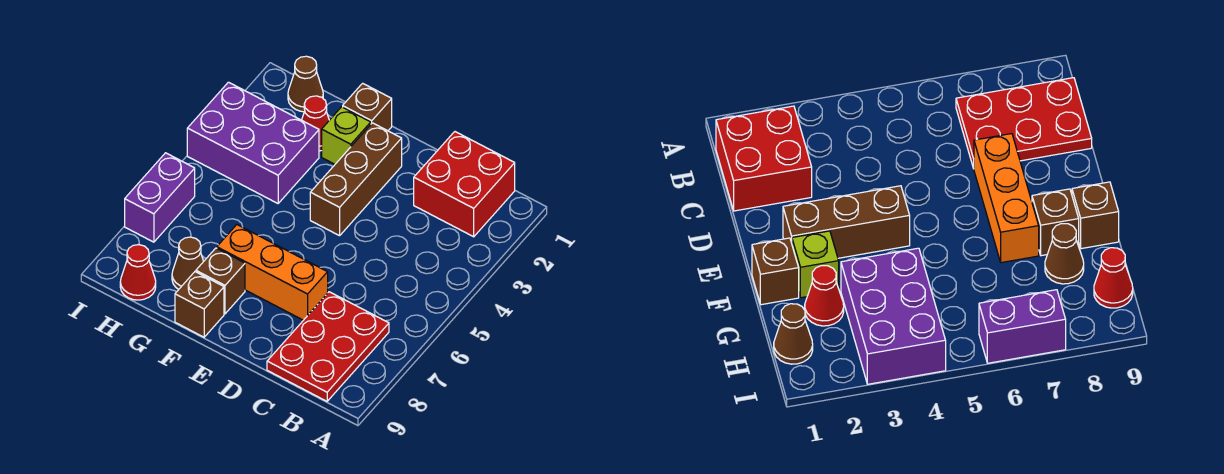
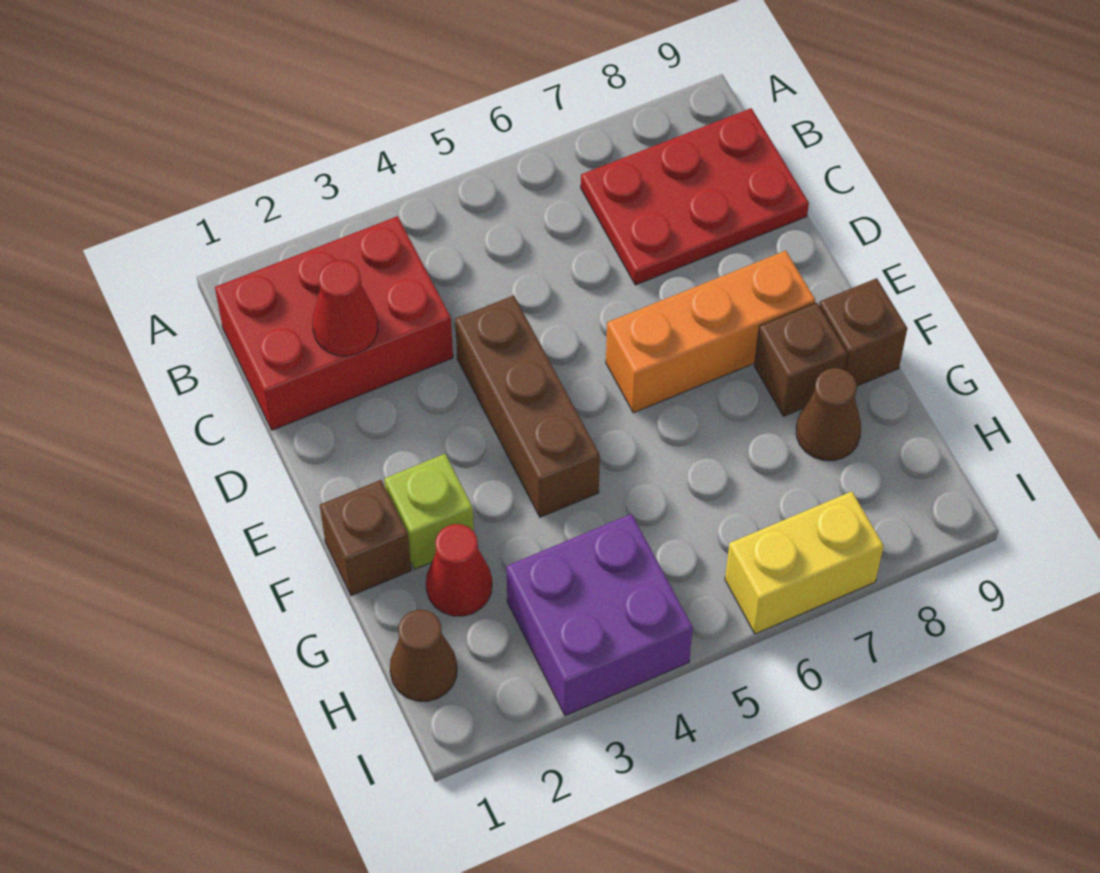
red 2x2 brick [414,132,515,237] -> red 2x3 brick [215,216,453,430]
orange 1x3 brick [217,225,328,320] -> orange 1x3 brick turned to [606,251,815,413]
brown 1x3 brick [310,123,402,236] -> brown 1x3 brick turned to [455,295,600,517]
purple 2x3 brick [187,82,319,203] -> purple 2x2 brick [506,514,693,716]
red 1x1 cone [120,245,156,300] -> red 1x1 cone moved to [312,260,378,356]
purple 1x2 brick [125,153,195,242] -> yellow 1x2 brick [725,491,883,634]

